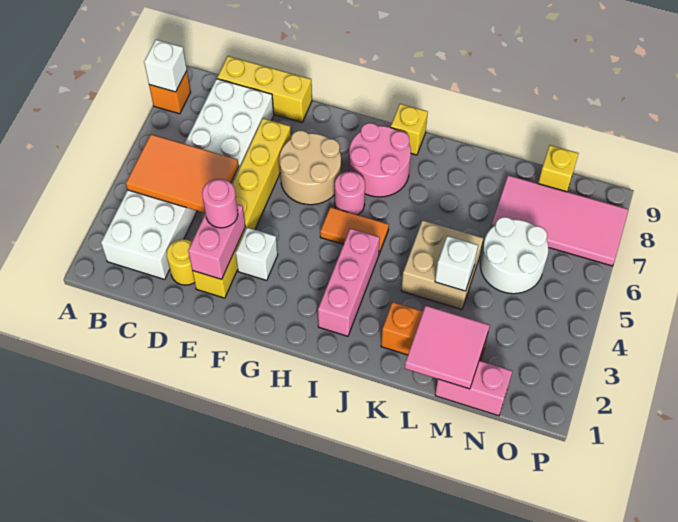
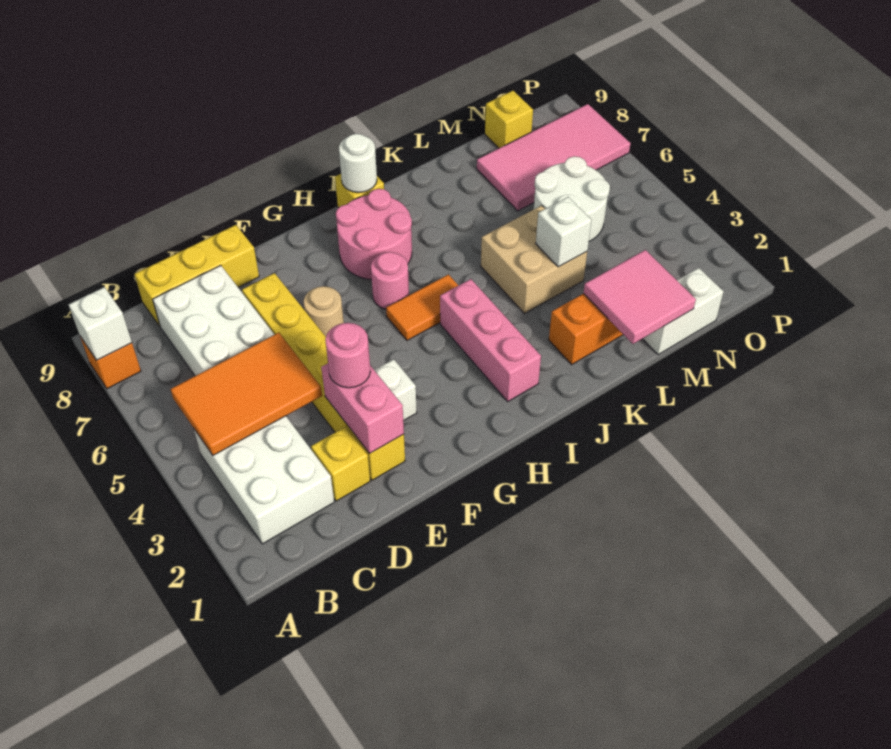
yellow 1x1 round brick [167,239,195,285] -> yellow 1x1 brick [311,427,370,501]
tan 2x2 round brick [279,131,341,205] -> tan 1x1 round brick [304,286,344,336]
none -> white 1x1 round brick [339,134,377,193]
pink 1x2 brick [435,361,512,416] -> white 1x2 brick [643,268,723,355]

